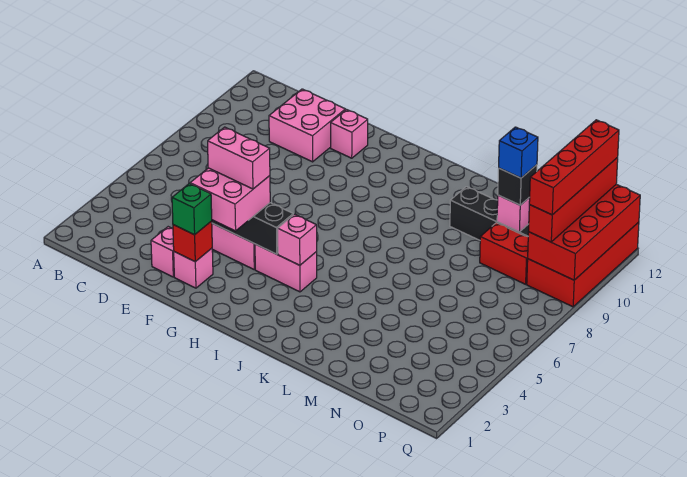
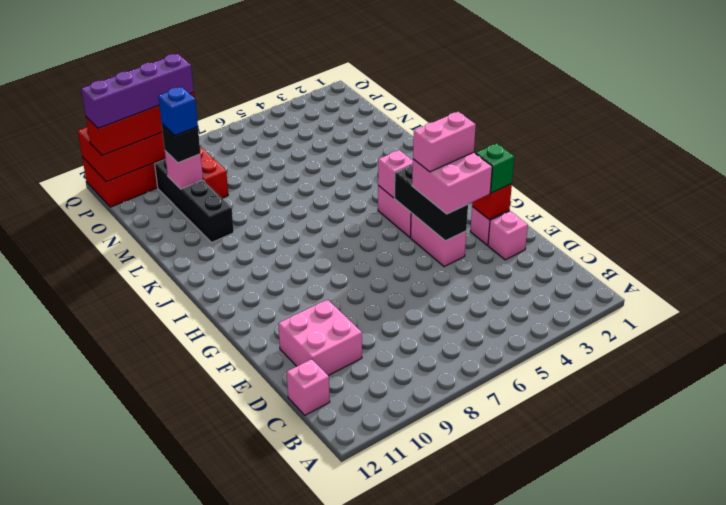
pink 1x2 brick [208,127,270,189] -> pink 1x2 brick turned to [413,112,476,172]
pink 1x1 brick [331,110,368,158] -> pink 1x1 brick moved to [287,359,330,415]
red 1x4 brick [529,120,619,215] -> purple 1x4 brick [81,54,194,128]

